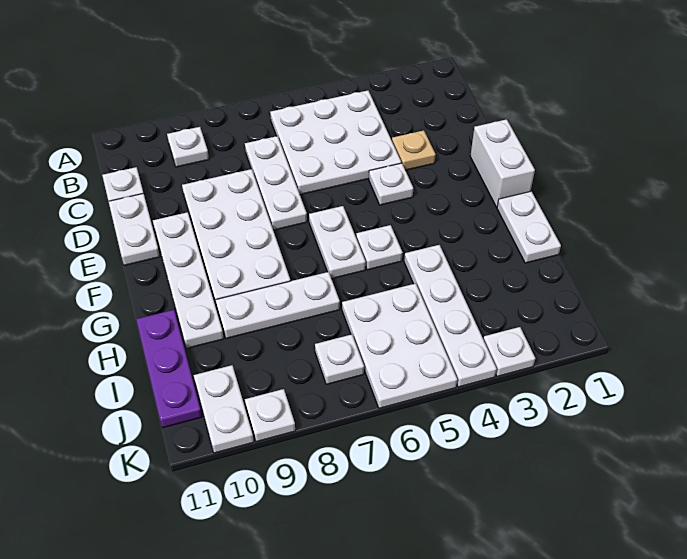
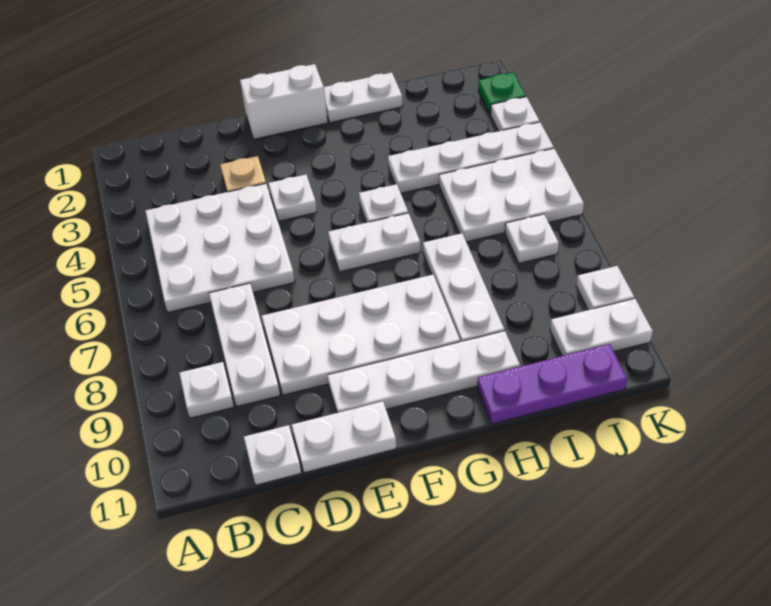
white 1x3 plate [245,136,307,230] -> white 1x3 plate turned to [209,283,280,407]
none -> green 1x1 plate [478,72,526,114]

